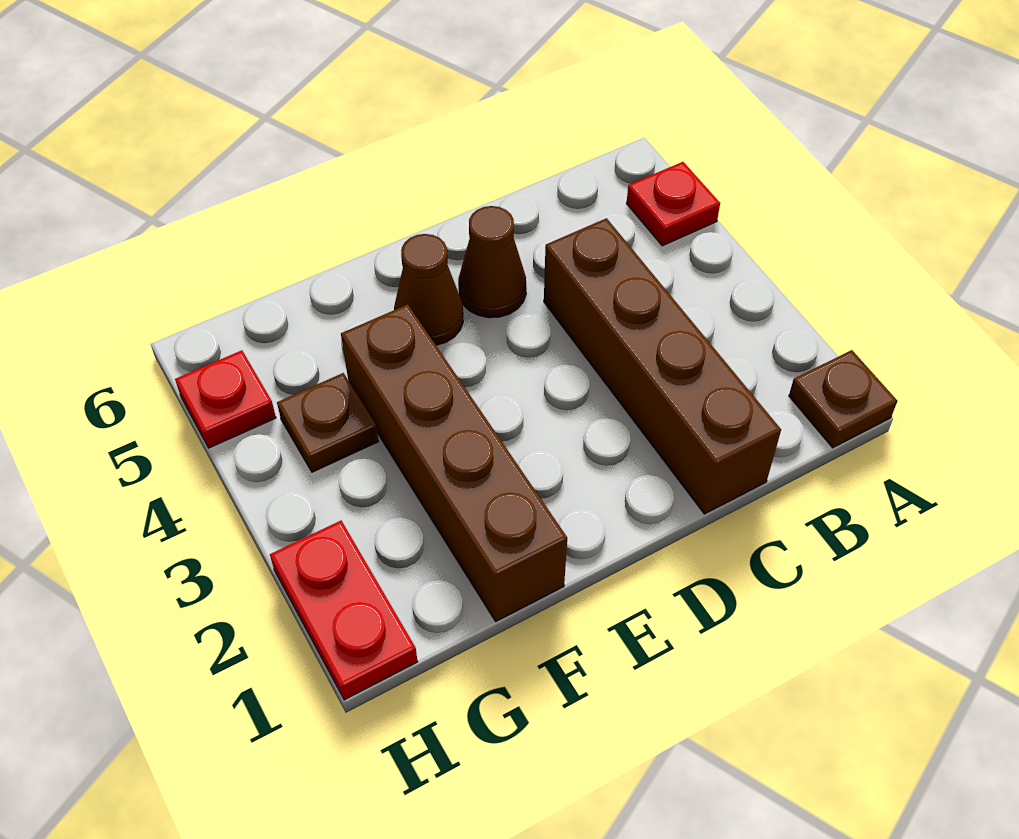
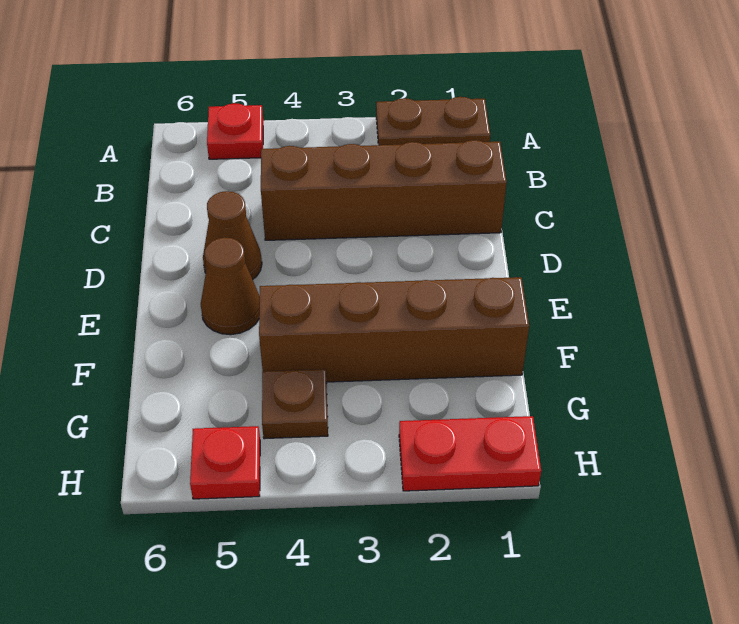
brown 1x1 plate [789,350,897,448] -> brown 1x2 plate [376,97,490,145]

